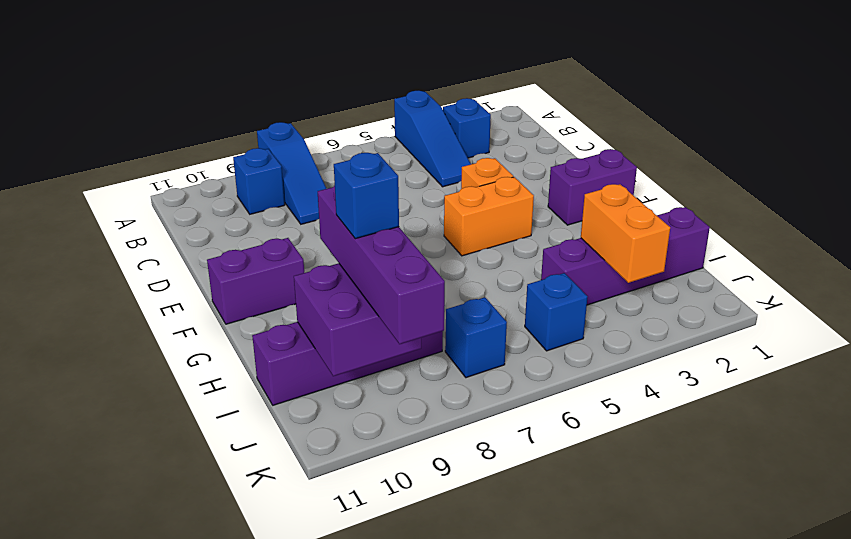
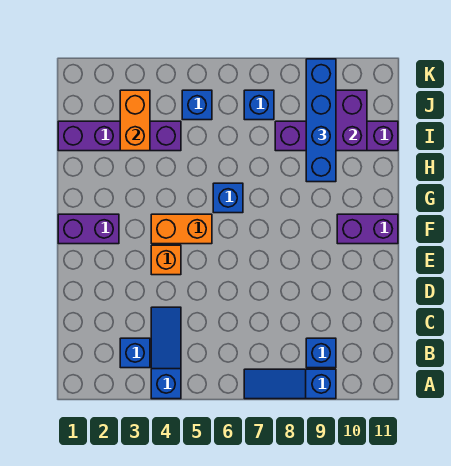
blue 1x3 slope [257,122,326,224] -> blue 1x3 slope turned to [244,369,336,399]
purple 1x4 brick [318,185,445,344] -> blue 1x4 brick [306,59,336,182]
blue 1x1 brick [334,153,399,239] -> blue 1x1 brick moved to [213,183,243,213]

